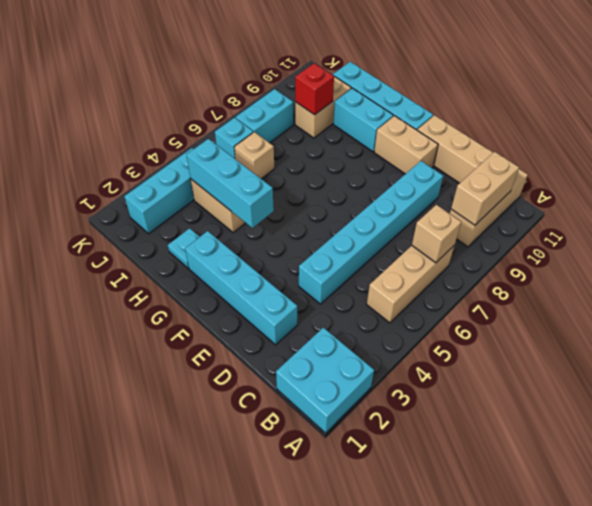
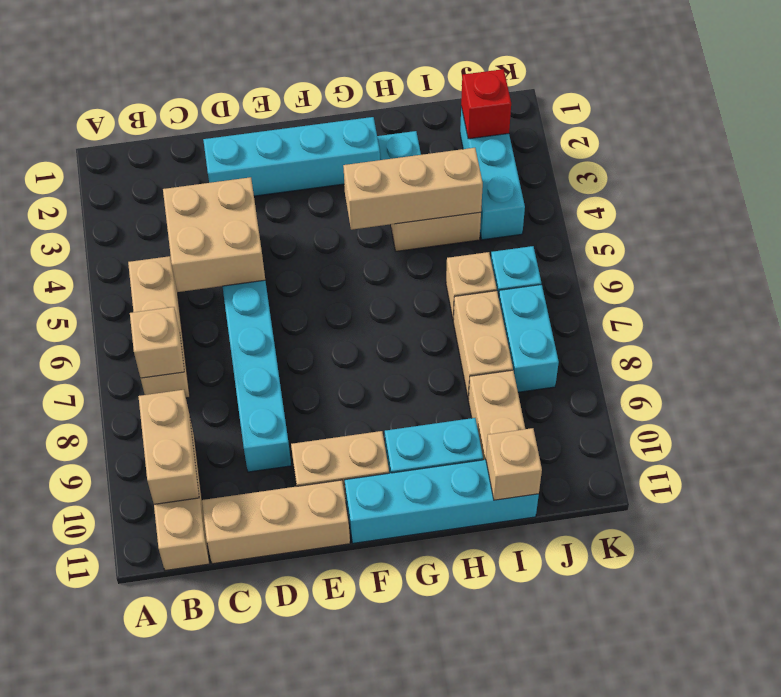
cyan 2x2 brick [276,328,374,433] -> none
none -> tan 2x2 brick [163,177,265,292]
cyan 1x3 brick [187,139,274,228] -> tan 1x3 brick [343,148,483,230]
none -> tan 1x2 brick [453,291,513,399]
red 1x1 brick [295,63,334,115] -> red 1x1 brick moved to [461,69,511,139]
none -> tan 1x1 brick [486,428,542,500]

